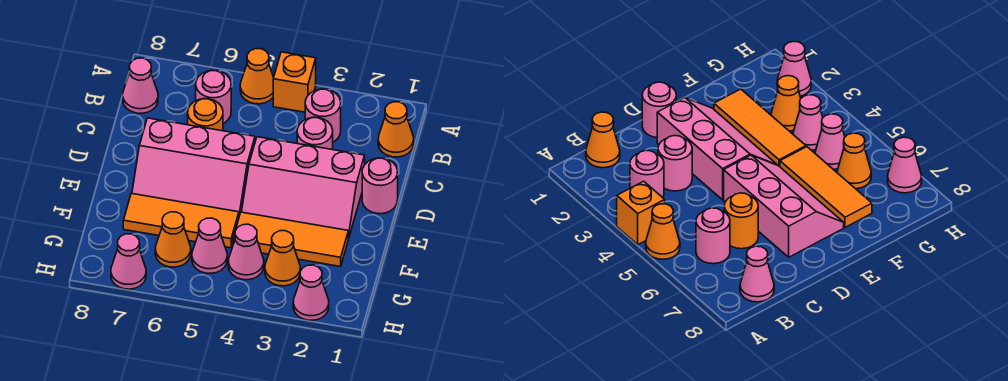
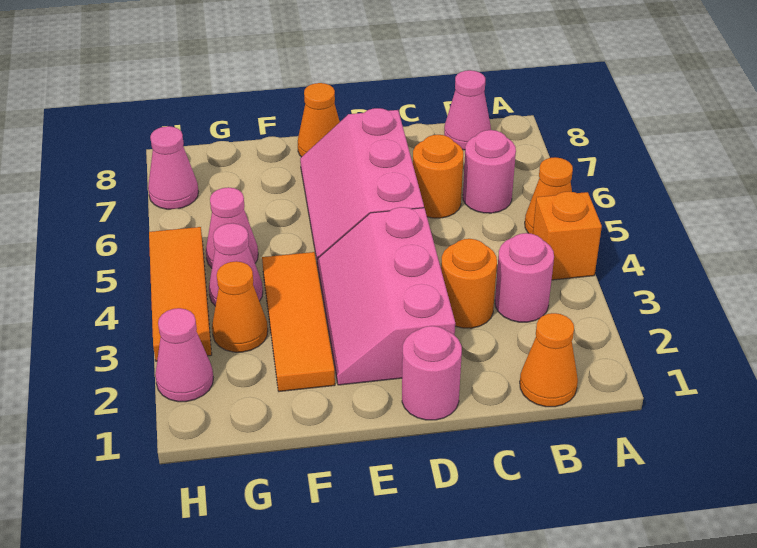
pink 1x1 round brick [297,117,333,150] -> orange 1x1 round brick [441,239,497,328]
orange 1x3 tile [123,193,239,248] -> orange 1x3 tile moved to [149,227,212,361]
orange 1x1 cone [155,212,191,267] -> orange 1x1 cone moved to [298,83,340,157]

